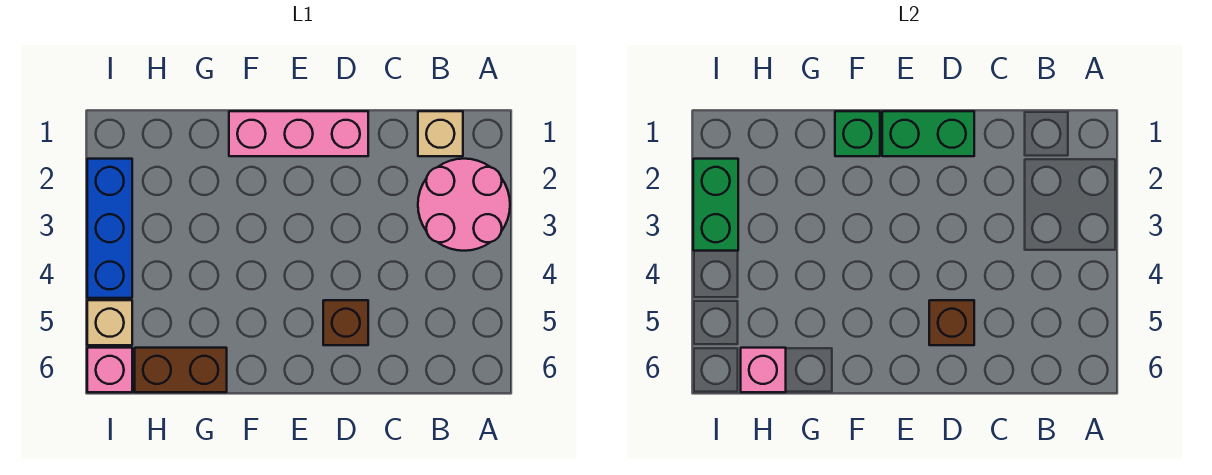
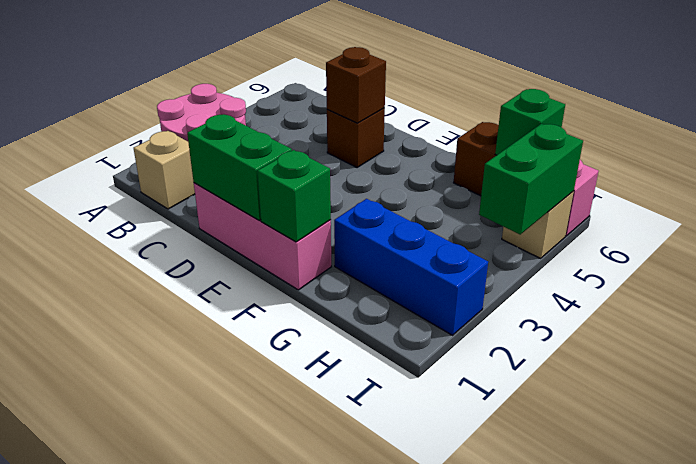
pink 1x1 brick [741,348,786,392] -> green 1x1 brick [495,89,565,155]
blue 1x3 brick [87,159,132,298] -> blue 1x3 brick turned to [334,199,488,335]
green 1x2 brick [693,159,738,251] -> green 1x2 brick moved to [479,124,583,234]

